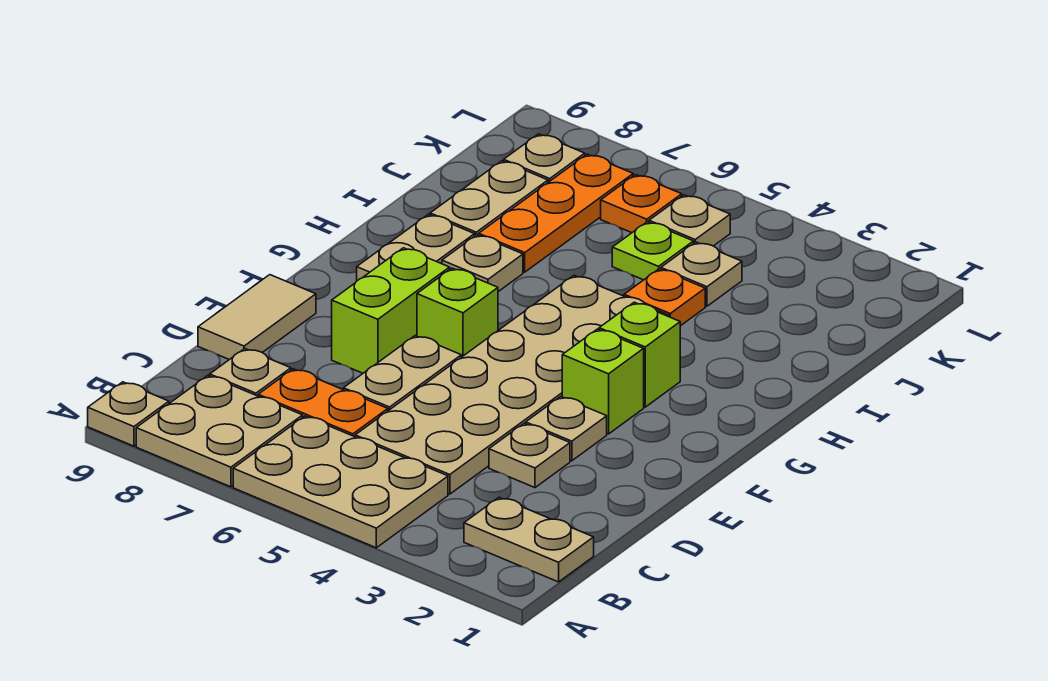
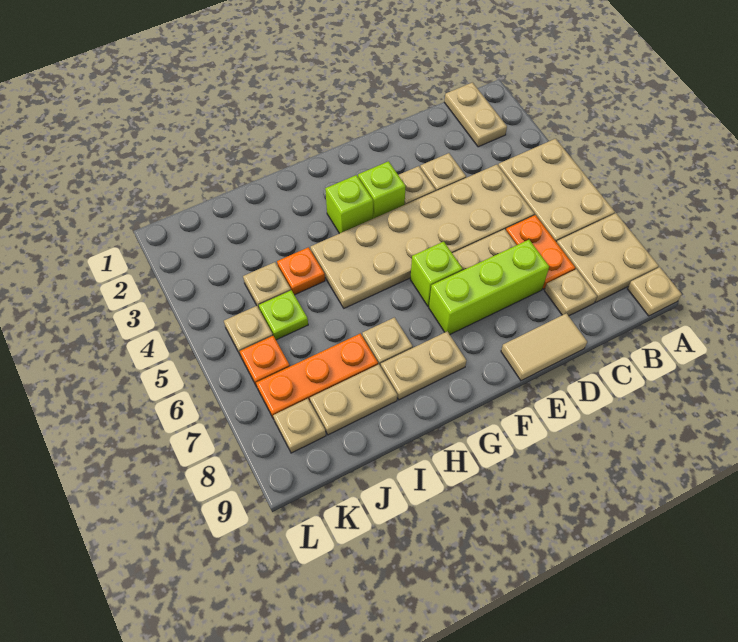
lime 1x2 brick [332,248,450,373] -> lime 1x3 brick [429,240,549,334]

